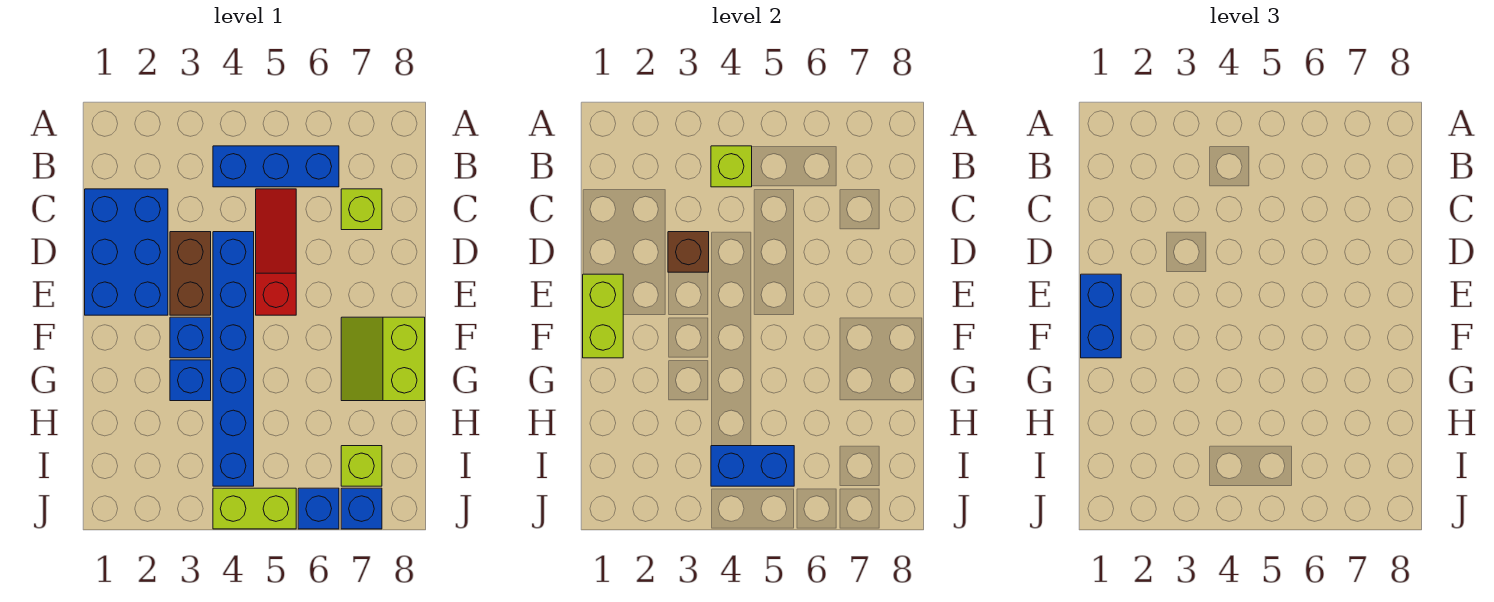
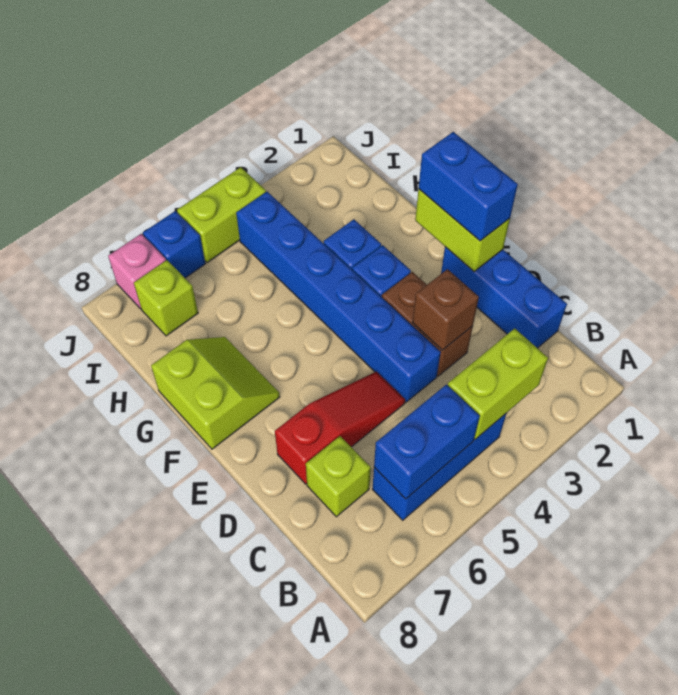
lime 1x1 brick [711,146,752,187] -> lime 1x2 brick [448,328,548,439]
blue 2x3 brick [85,189,168,315] -> blue 1x3 brick [441,247,567,348]
red 1x3 slope [256,189,296,315] -> red 1x3 slope turned to [275,372,405,484]
blue 1x2 brick [711,446,794,486] -> blue 1x2 brick moved to [374,385,480,499]
blue 1x1 brick [341,488,382,529] -> pink 1x1 brick [108,234,166,309]

